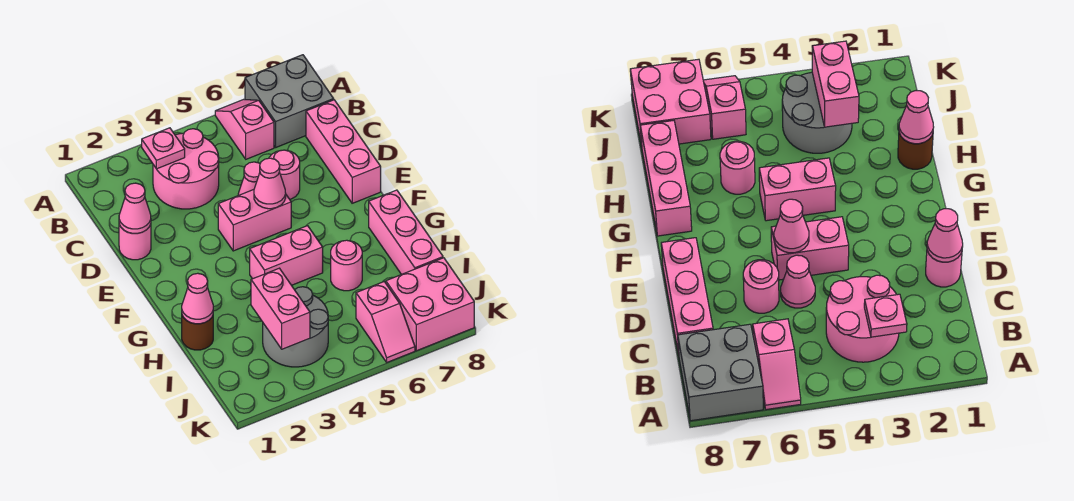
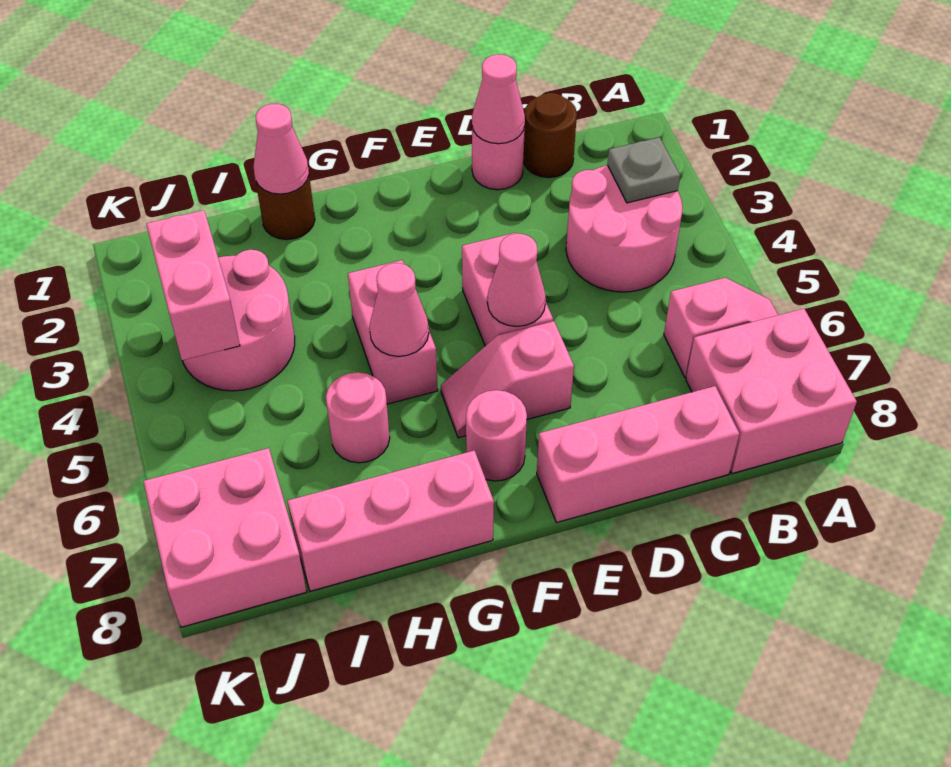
grey 2x2 brick [245,55,334,147] -> pink 2x2 brick [686,309,857,474]
pink 1x1 plate [142,128,185,169] -> grey 1x1 plate [607,137,680,203]
none -> brown 1x1 round brick [523,93,577,178]
pink 1x1 cone [238,162,260,195] -> pink 1x1 cone moved to [370,263,429,356]
pink 1x1 round brick [269,150,300,199] -> pink 1x1 round brick moved to [466,390,527,481]
grey 2x2 round brick [263,287,328,367] -> pink 2x2 round brick [182,250,295,391]
pink 1x2 brick [251,268,310,349] -> pink 1x2 brick turned to [146,210,240,360]
pink 1x2 slope [356,282,415,362] -> pink 1x2 slope moved to [441,321,574,438]

